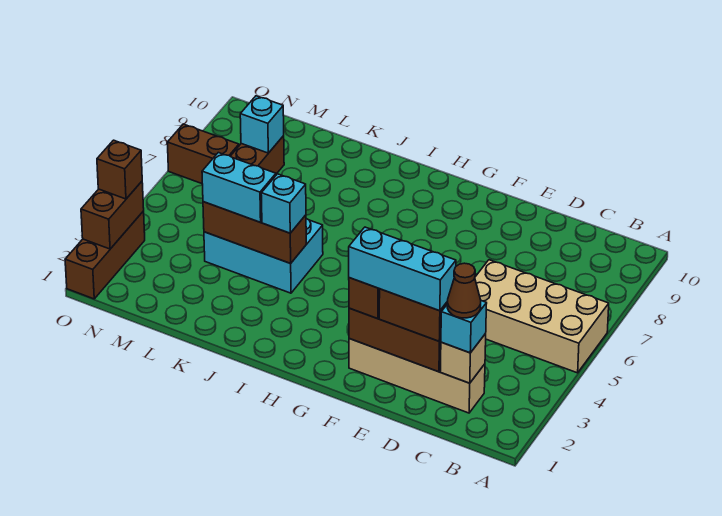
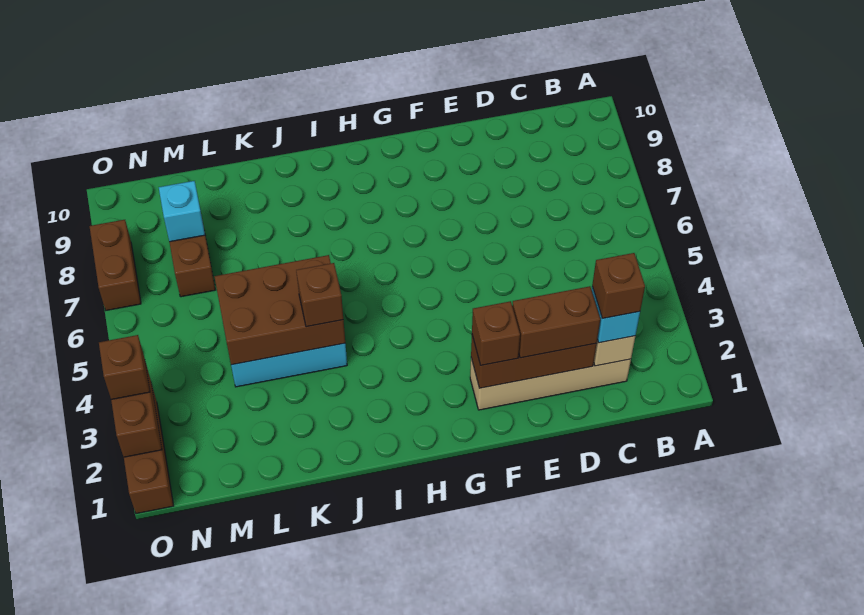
tan 2x4 brick [475,260,609,373] -> none
brown 1x1 cone [447,263,481,318] -> brown 1x1 brick [592,253,645,319]
cyan 1x3 brick [349,227,456,311] -> none
brown 1x3 brick [203,202,306,263] -> brown 2x3 brick [214,255,345,365]
cyan 1x1 brick [261,174,306,233] -> brown 1x1 brick [296,263,343,327]
cyan 1x2 brick [202,153,276,222] -> none
brown 1x2 brick [167,124,239,184] -> brown 1x2 brick turned to [89,220,141,310]

